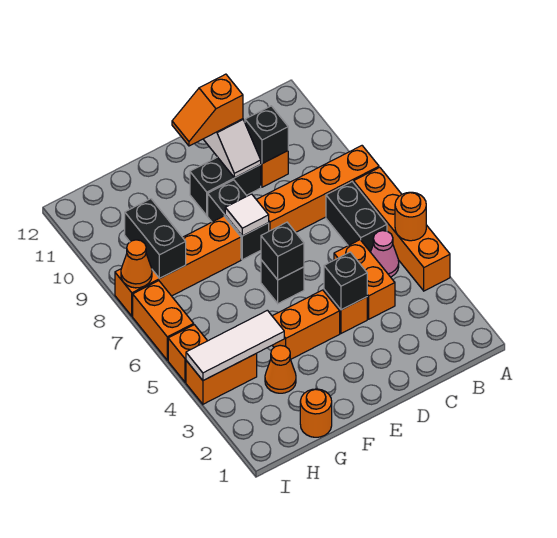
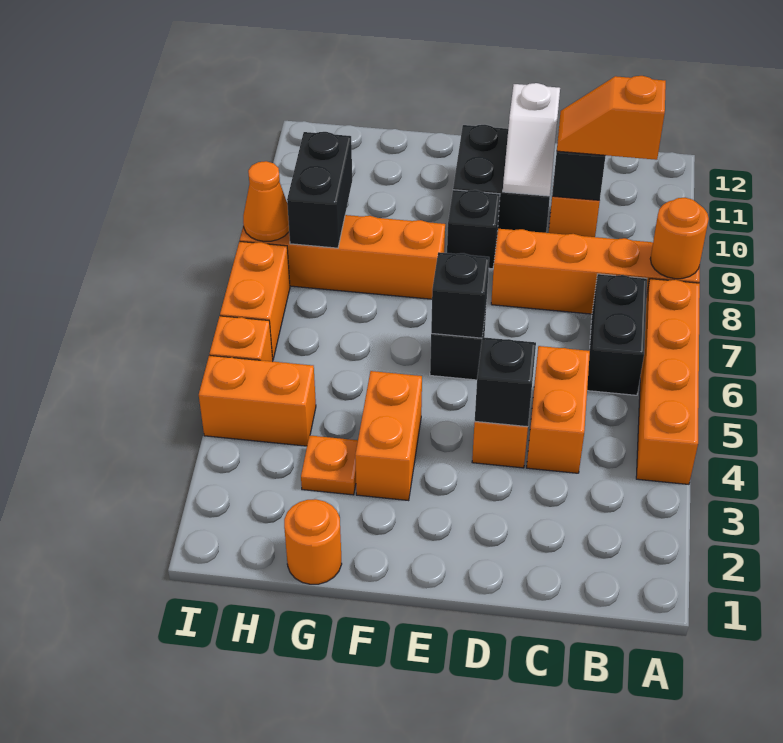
orange 1x1 round brick [395,192,426,241] -> orange 1x1 round brick moved to [650,198,709,279]
pink 1x1 cone [371,231,399,277] -> none
black 1x2 brick [190,157,261,215] -> black 2x2 brick [453,125,550,234]
orange 1x2 slope [172,74,243,146] -> orange 1x2 slope moved to [557,76,666,160]
orange 1x2 brick [272,290,340,359] -> orange 1x2 brick turned to [355,371,422,501]
black 1x2 brick [208,180,269,260] -> black 1x1 brick [447,190,500,269]
white 1x1 tile [225,194,269,236] -> none
orange 1x1 cone [265,345,296,393] -> orange 1x1 plate [301,436,358,495]
white 1x3 tile [186,310,284,380] -> none

